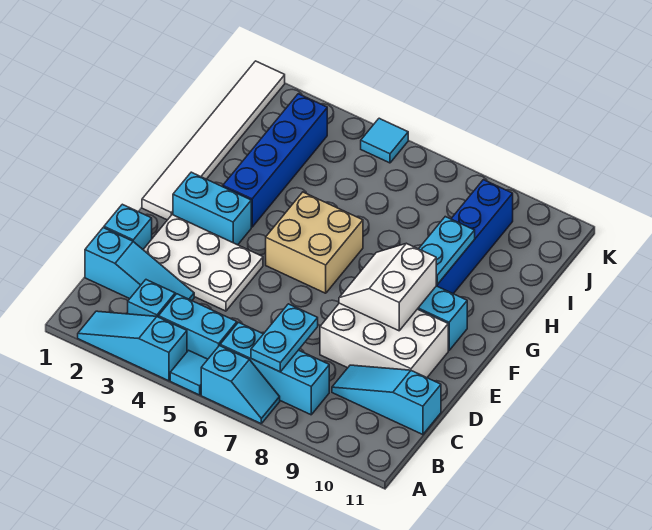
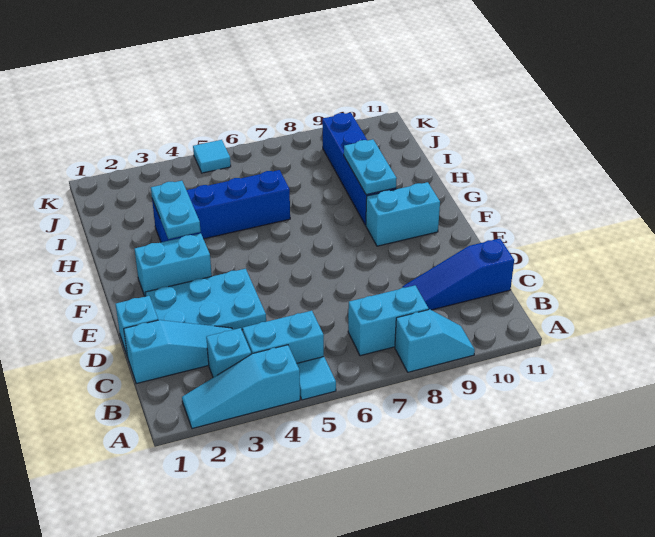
cyan 1x2 slope [201,346,280,423] -> cyan 1x2 slope moved to [395,309,475,372]
cyan 1x3 brick [220,322,329,415] -> cyan 1x2 brick [348,285,429,356]
cyan 1x2 plate [251,304,318,372] -> cyan 1x2 plate moved to [151,181,201,239]
cyan 1x3 slope [332,365,441,435] -> blue 1x3 slope [402,239,514,310]
white 2x3 plate [143,215,263,311] -> cyan 2x3 plate [145,269,266,330]
white 2x3 brick [320,303,448,378] -> none
white 2x2 slope [339,243,436,331] -> none
white 1x6 tile [142,61,285,220] -> none
tan 2x2 brick [266,192,363,293] -> none
blue 1x4 brick [223,94,327,227] -> blue 1x4 brick turned to [152,170,290,242]

